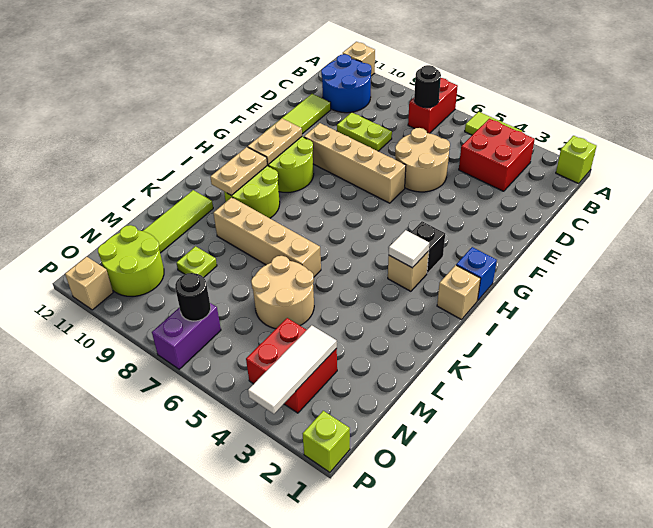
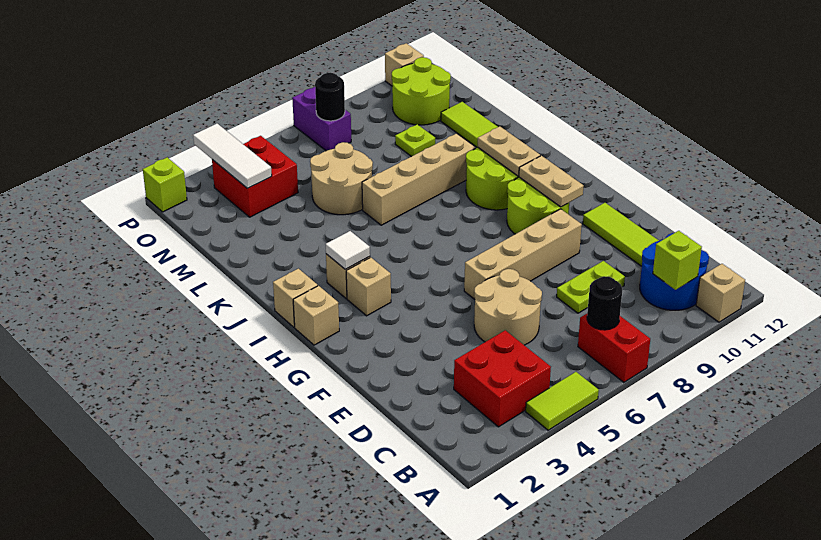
lime 1x1 brick [556,136,597,184] -> lime 1x1 brick moved to [653,231,702,290]
blue 1x1 brick [456,247,497,301] -> tan 1x1 brick [293,286,339,345]
black 1x1 brick [411,221,445,273] -> tan 1x1 brick [346,257,391,316]

